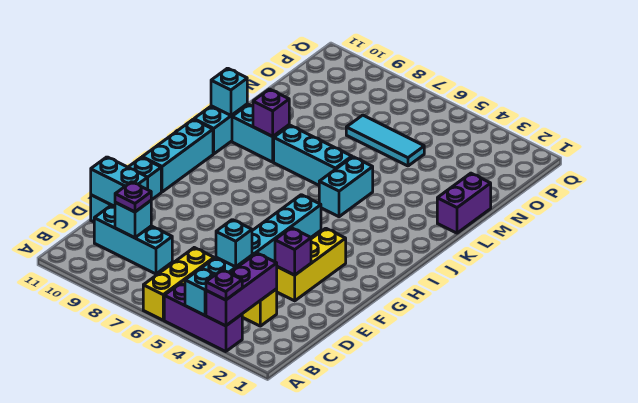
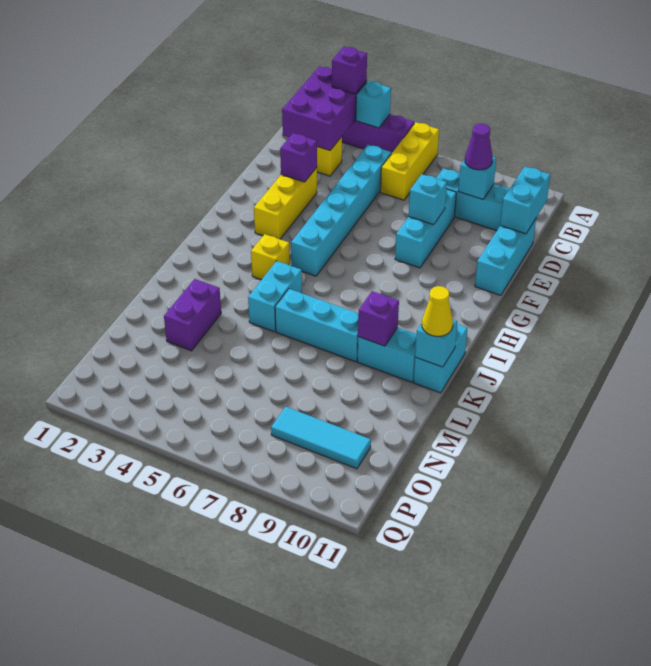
purple 1x3 brick [206,253,277,326] -> purple 2x3 brick [282,66,367,150]
purple 1x1 plate [206,270,242,300] -> purple 1x1 brick [332,47,367,94]
purple 1x1 plate [115,182,151,212] -> purple 1x1 cone [465,124,493,170]
cyan 1x1 brick [216,220,252,267] -> cyan 1x1 brick moved to [409,174,447,225]
cyan 1x2 brick [91,157,148,206] -> cyan 1x2 brick turned to [500,167,550,234]
cyan 1x3 brick [142,119,213,192] -> cyan 1x3 brick moved to [395,189,456,268]
none -> yellow 1x1 brick [251,234,290,280]
none -> yellow 1x1 cone [422,286,453,336]
purple 1x2 brick [437,173,491,233] -> purple 1x2 brick moved to [164,279,221,351]
cyan 1x3 tile [346,115,424,166] -> cyan 1x3 tile moved to [271,407,371,469]

